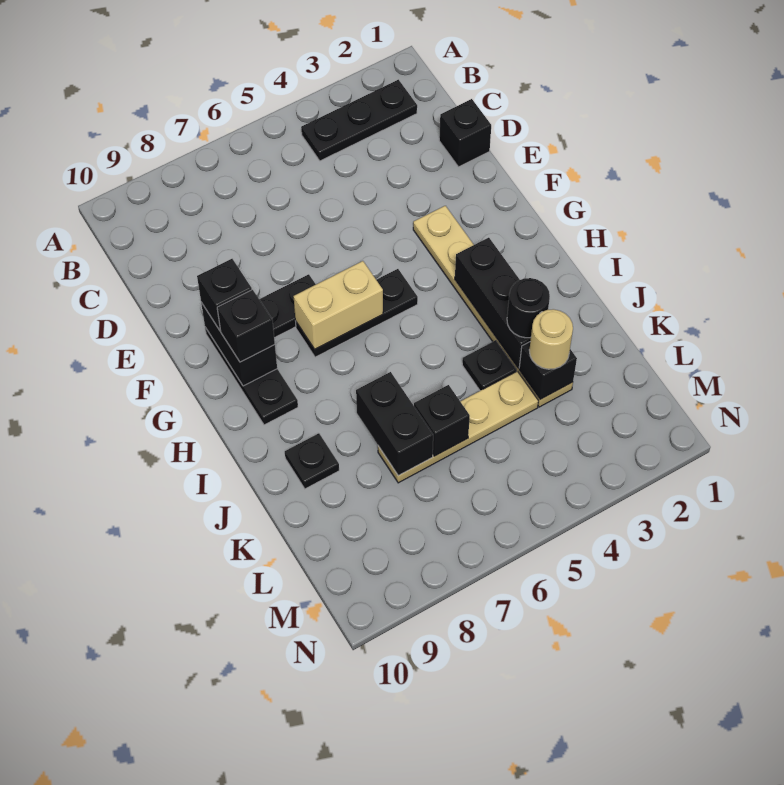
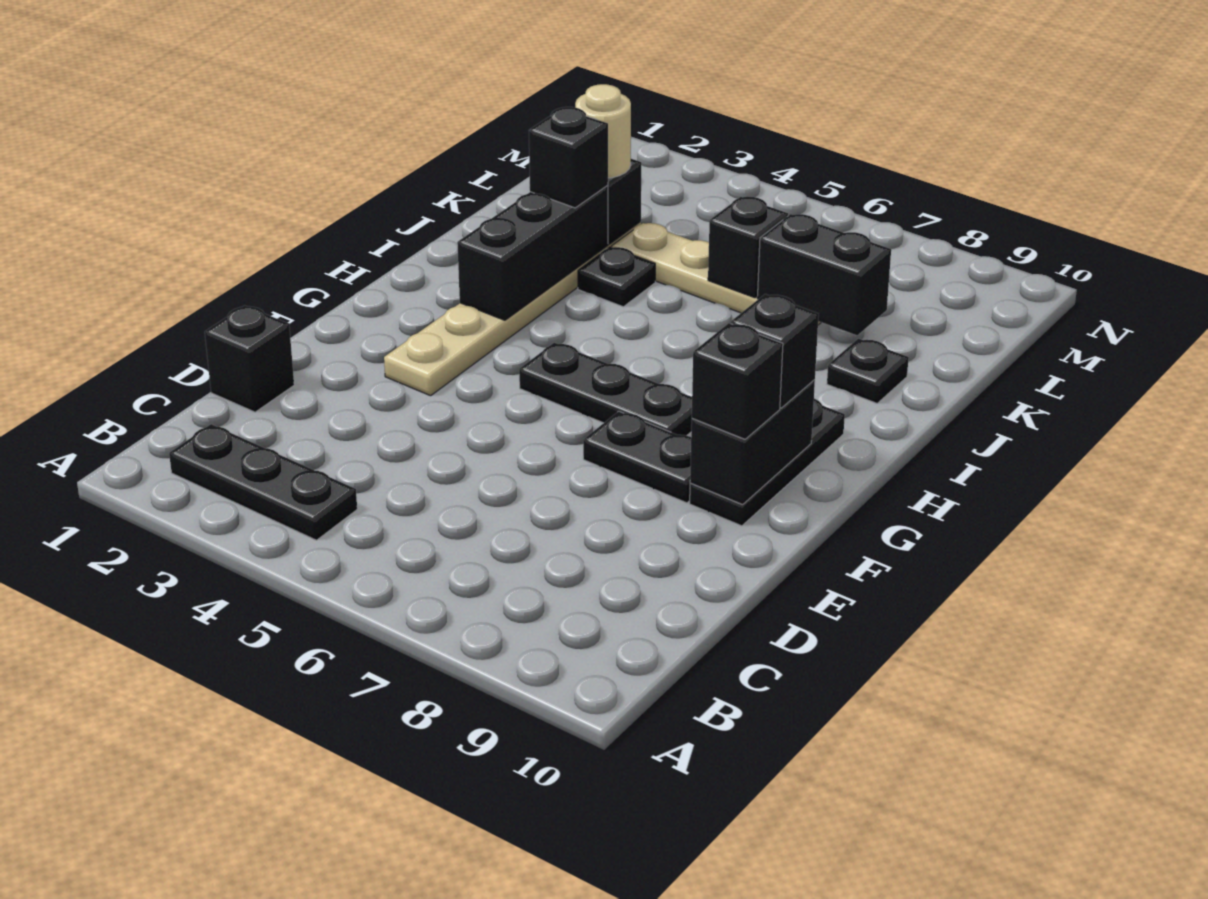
tan 1x2 brick [294,261,383,349] -> none
black 1x1 round brick [507,278,550,338] -> black 1x1 brick [529,107,608,208]
black 1x2 brick [356,372,433,476] -> black 1x2 brick turned to [757,214,891,335]

